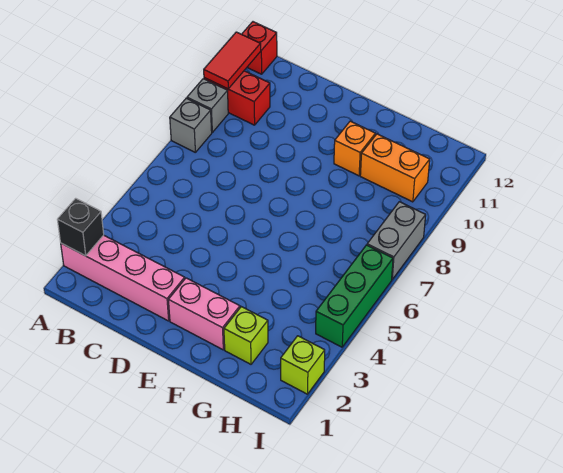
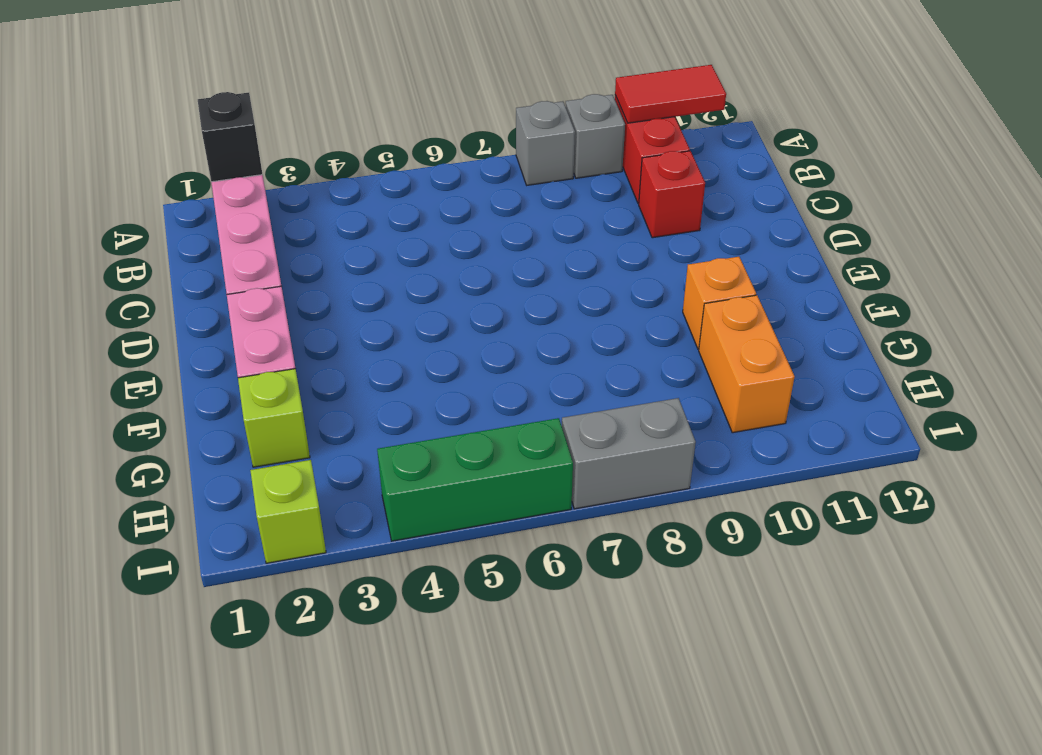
red 1x1 brick [242,22,277,74] -> red 1x1 brick moved to [639,151,705,238]

